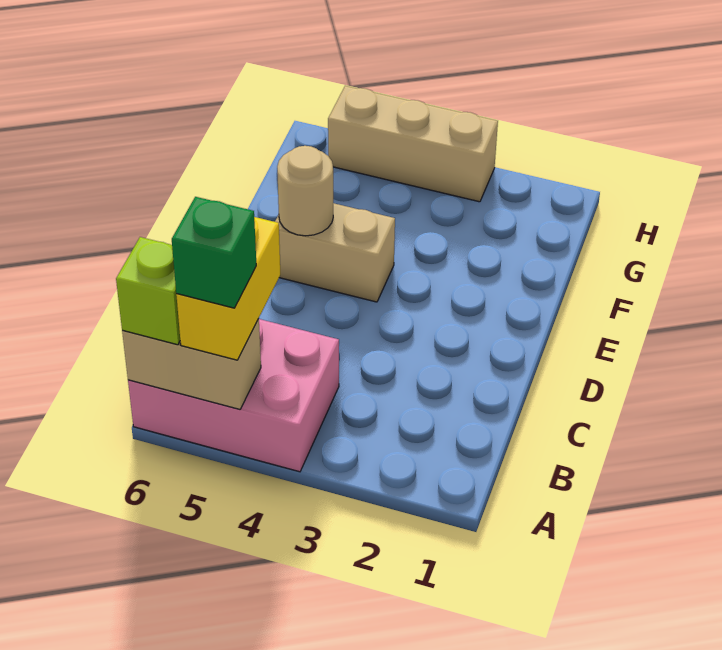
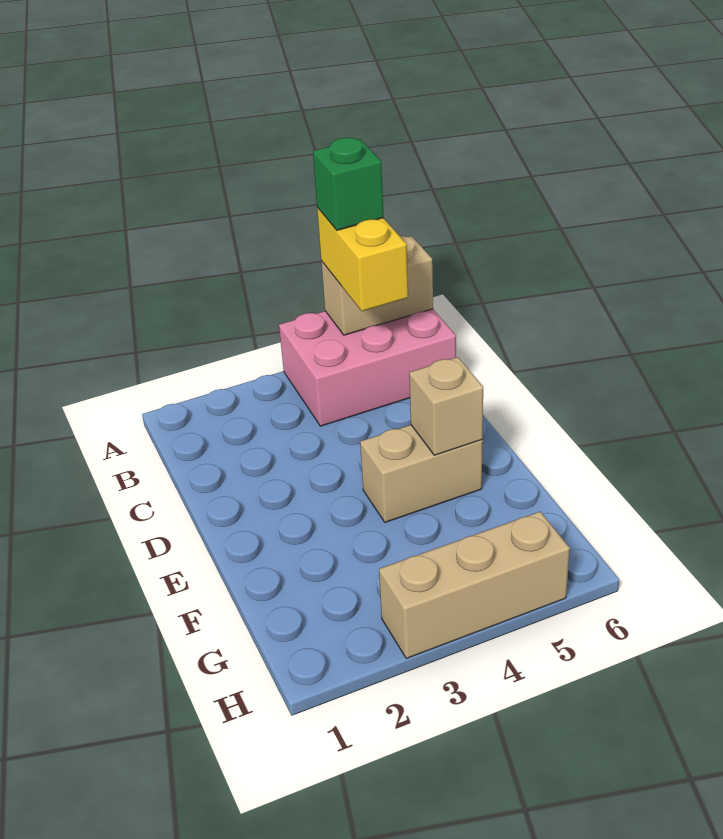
lime 1x1 brick [116,237,180,345] -> none
tan 1x1 round brick [277,146,333,236] -> tan 1x1 brick [409,357,483,455]

